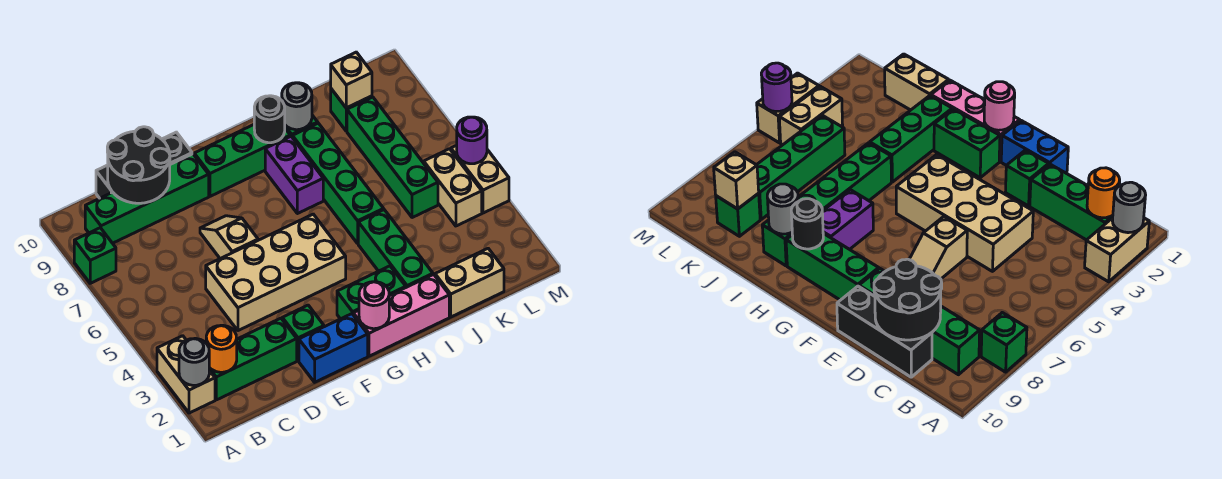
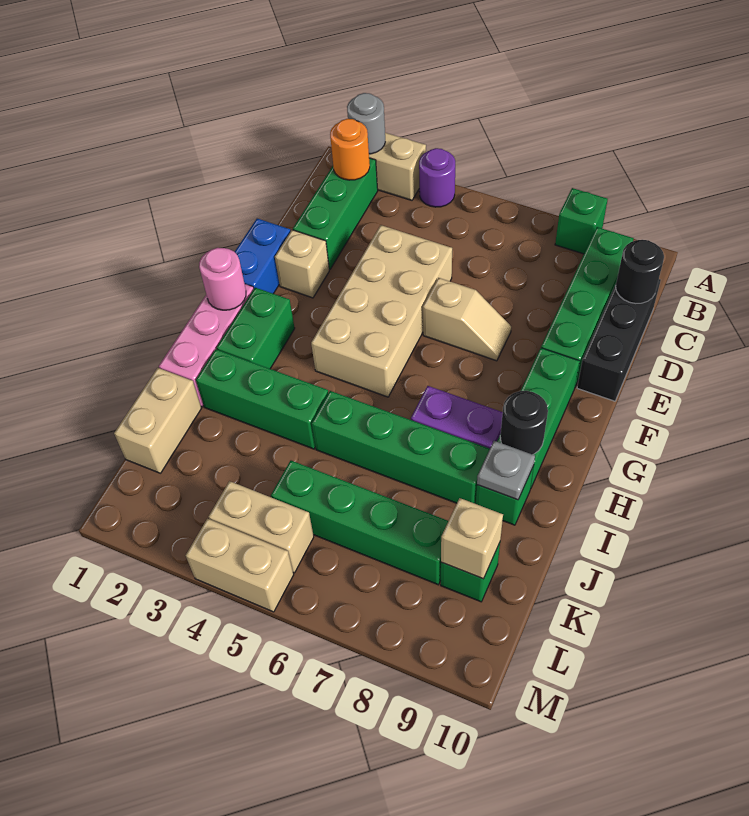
black 2x2 round brick [107,127,170,203] -> black 1x1 round brick [616,240,664,303]
green 1x1 brick [282,305,324,361] -> tan 1x1 brick [275,230,329,298]
grey 1x1 round brick [282,83,312,130] -> grey 1x1 plate [477,441,535,500]
purple 1x1 round brick [457,117,487,164] -> purple 1x1 round brick moved to [419,148,455,207]

